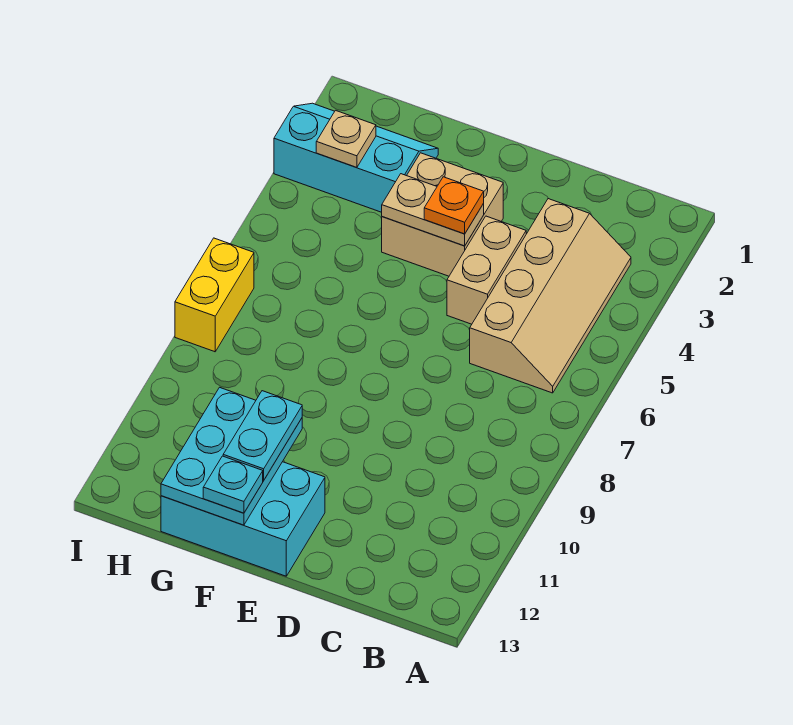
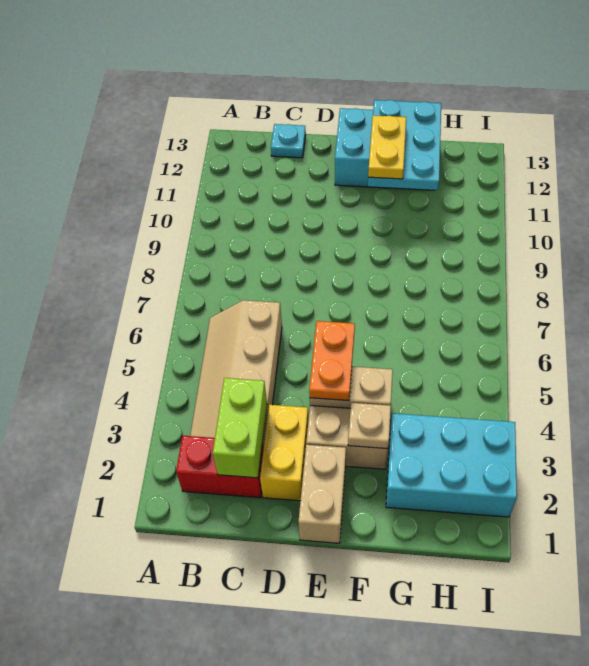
none -> red 1x2 brick [176,436,264,498]
none -> lime 1x2 brick [213,378,267,478]
tan 1x2 brick [447,216,526,324] -> tan 1x2 brick moved to [298,445,346,543]
orange 1x1 plate [424,177,484,234] -> orange 1x2 plate [309,321,355,401]
cyan 1x2 plate [223,391,302,480] -> yellow 1x2 plate [368,115,406,179]
cyan 1x1 plate [203,456,263,513] -> cyan 1x1 plate moved to [271,124,306,158]
cyan 2x3 slope [274,103,438,212] -> cyan 2x3 brick [386,413,517,517]
tan 1x1 plate [316,110,376,168] -> tan 1x1 plate moved to [348,403,391,449]
yellow 1x2 brick [175,238,254,352] -> yellow 1x2 brick moved to [260,405,309,501]

